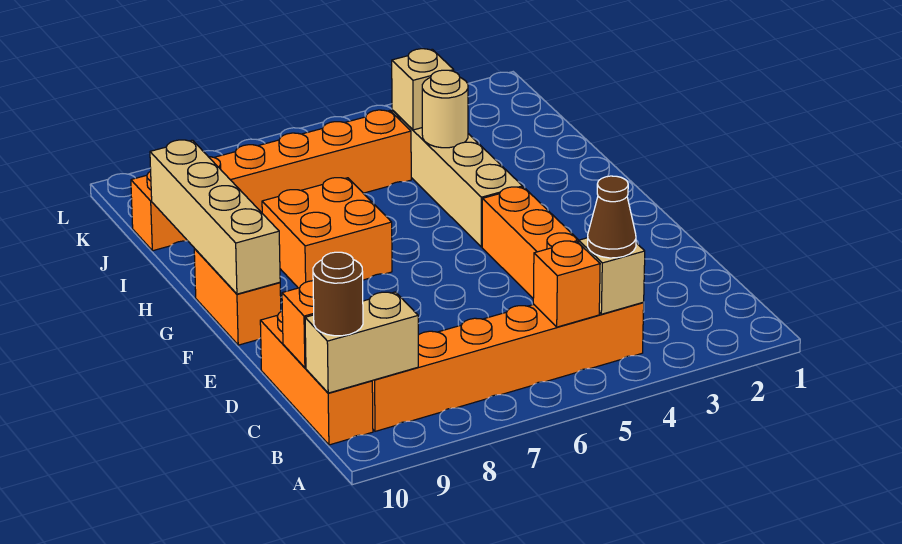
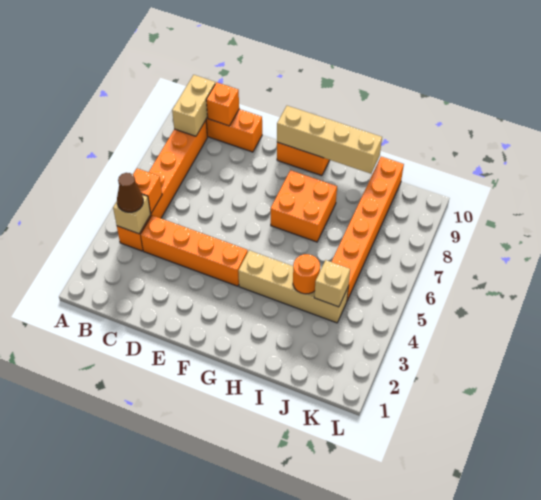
brown 1x1 round brick [313,252,363,336] -> none
tan 1x1 round brick [422,70,468,148] -> orange 1x1 round brick [293,254,320,294]

